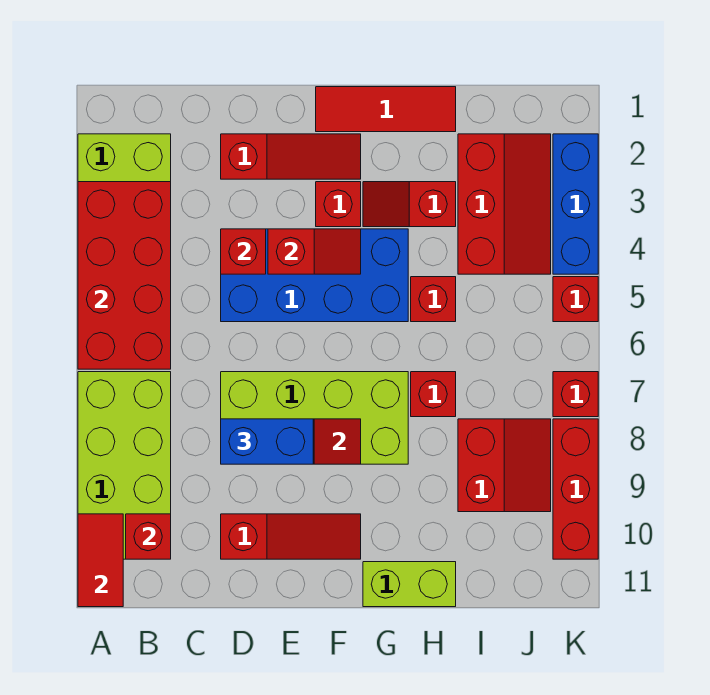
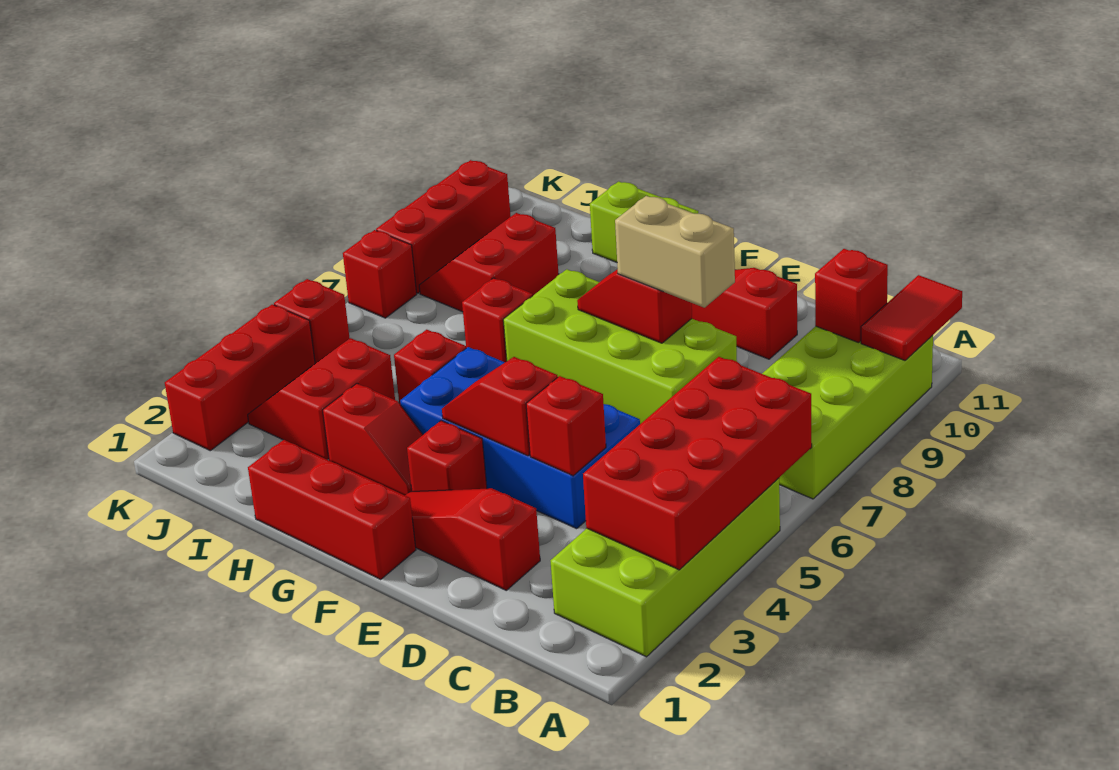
blue 1x2 brick [221,419,313,464] -> tan 1x2 brick [615,196,735,308]
red 1x3 tile [316,87,456,132] -> red 1x3 brick [248,440,416,579]
red 2x3 slope [458,134,551,274] -> red 2x2 slope [248,338,395,460]
blue 1x3 brick [553,134,598,274] -> red 1x3 brick [165,304,315,451]

